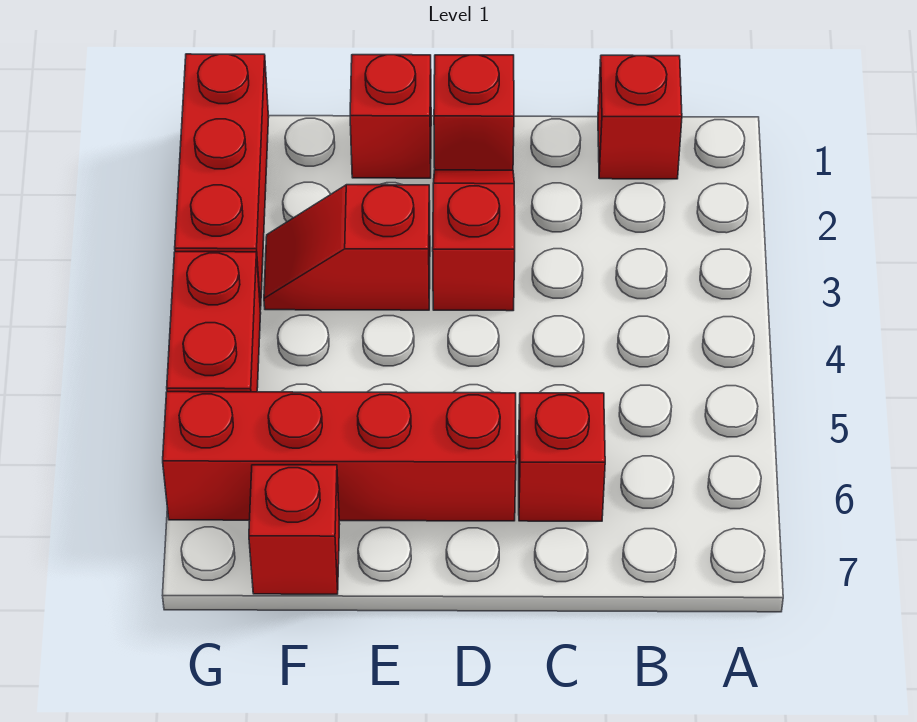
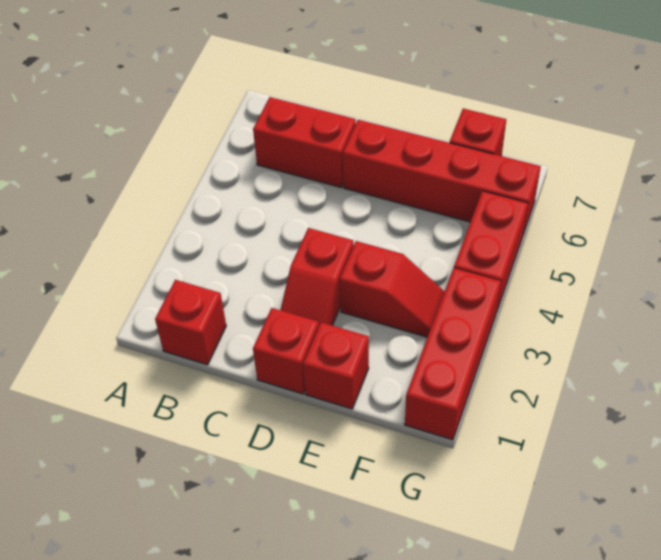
red 1x1 brick [518,393,605,521] -> red 1x2 brick [253,97,356,188]

